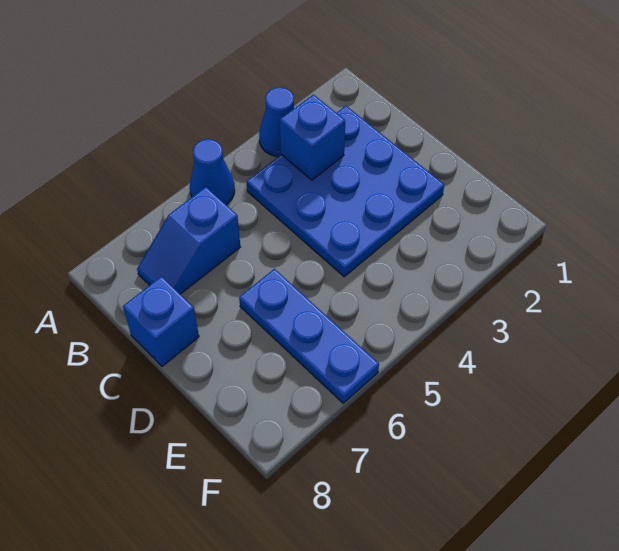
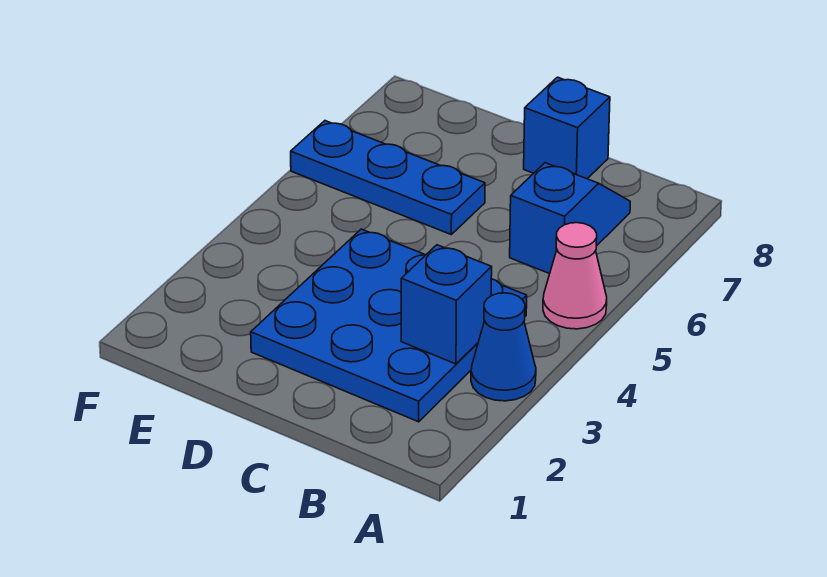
blue 1x1 cone [190,139,235,205] -> pink 1x1 cone [543,223,607,329]

